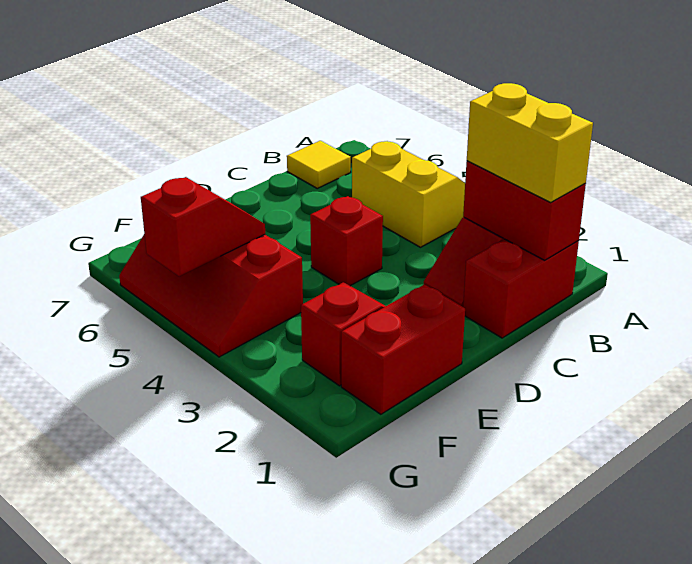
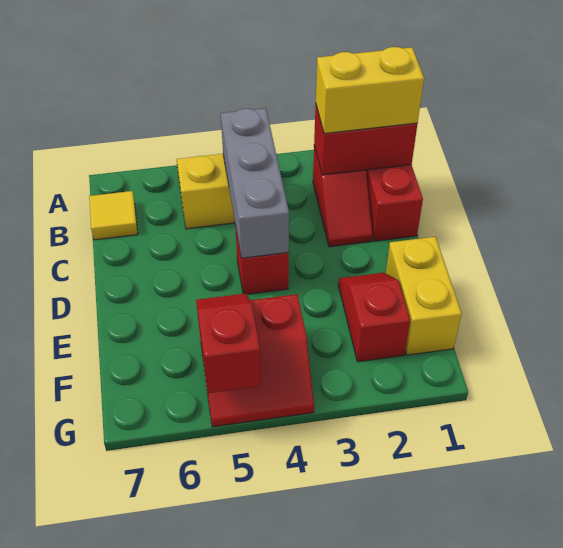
none -> grey 1x3 brick [221,108,289,258]
red 1x2 brick [341,284,465,414] -> yellow 1x2 brick [386,237,462,355]
red 2x3 slope [119,234,303,357] -> red 2x2 slope [198,294,314,427]

